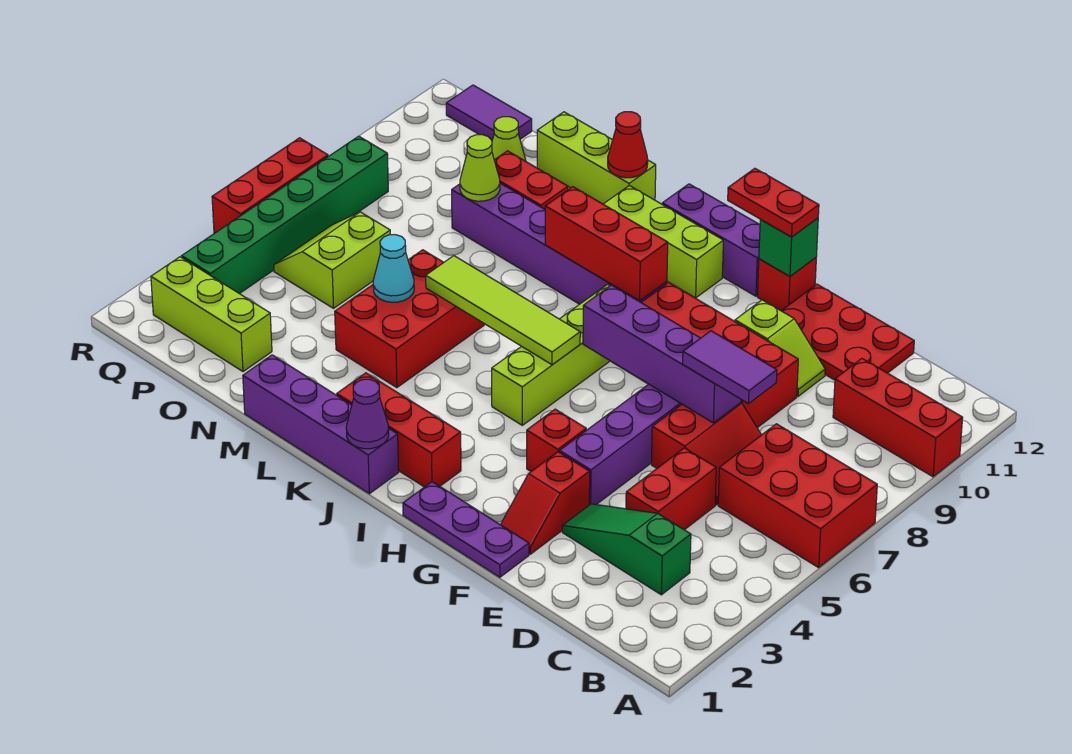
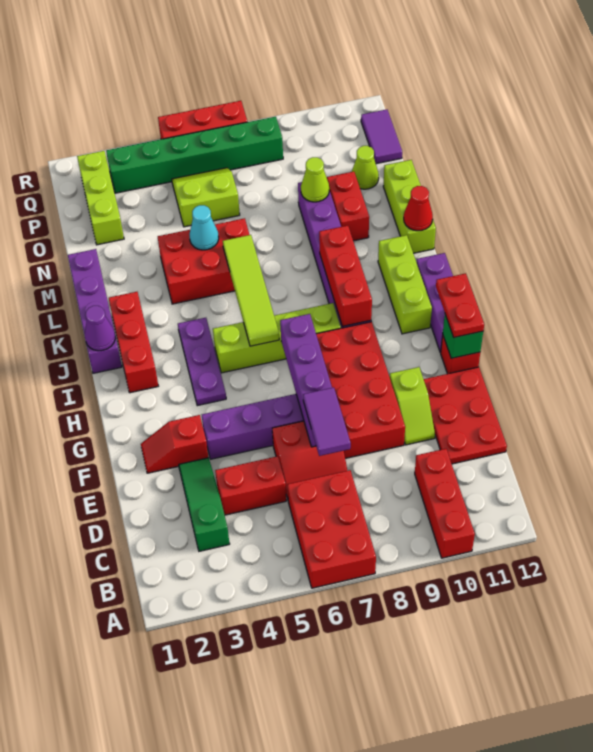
purple 1x3 plate [403,482,529,577] -> purple 1x3 plate moved to [178,318,226,406]
red 1x1 brick [527,409,586,471] -> none

